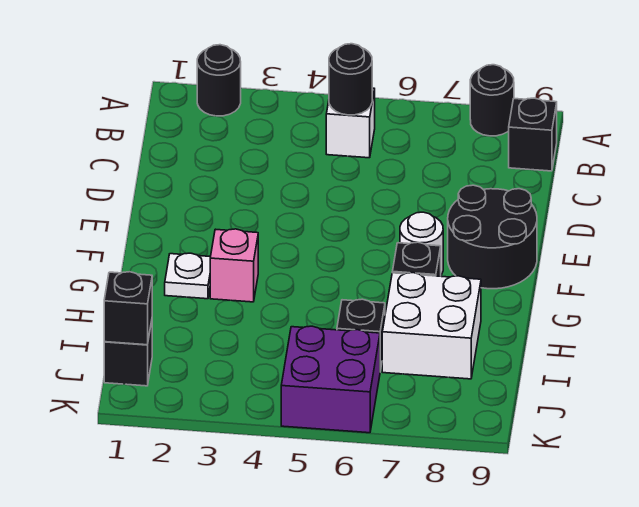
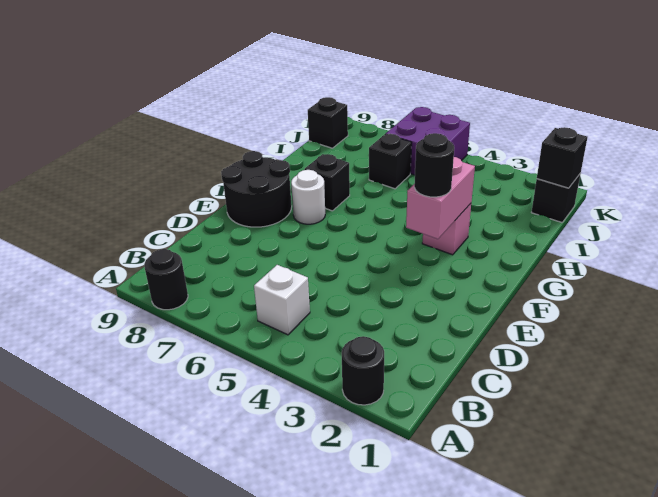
black 1x1 round brick [329,44,372,115] -> black 1x1 round brick moved to [414,133,454,197]
black 1x1 brick [509,98,557,171] -> black 1x1 brick moved to [308,97,348,148]
none -> pink 1x2 brick [406,157,475,239]
white 1x1 plate [165,253,210,299] -> none
white 2x2 brick [382,273,481,379] -> none

